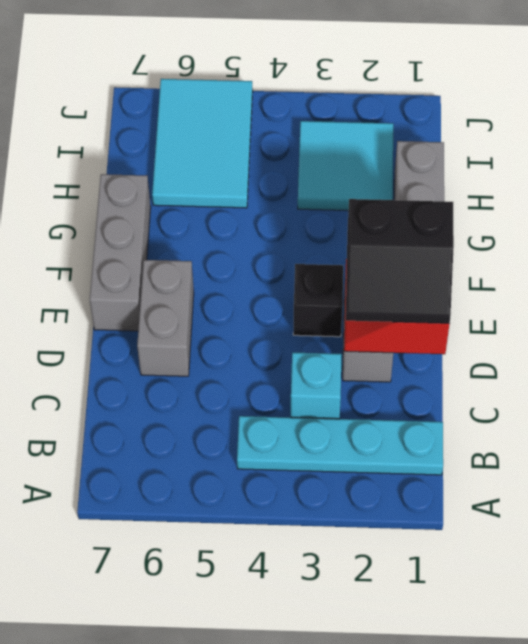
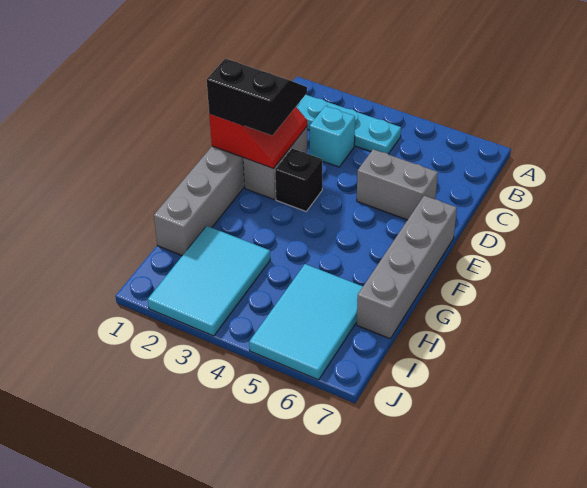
grey 1x2 brick [137,260,194,376] -> grey 1x2 brick turned to [357,149,438,220]
grey 1x3 brick [90,174,151,331] -> grey 1x4 brick [357,196,457,339]
cyan 2x2 tile [298,121,393,211] -> cyan 2x3 tile [148,226,270,336]

